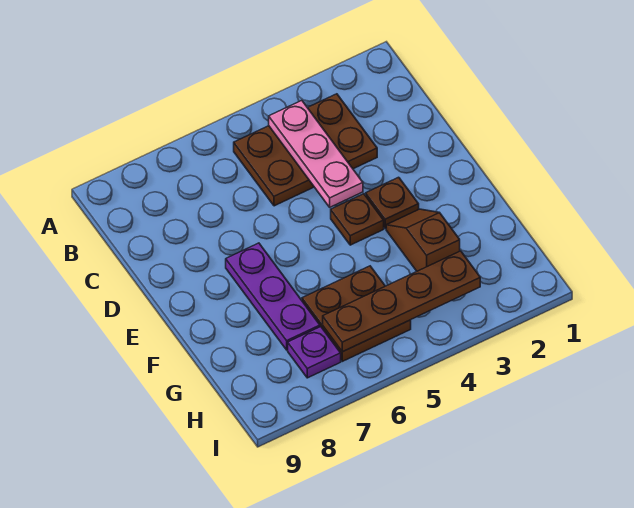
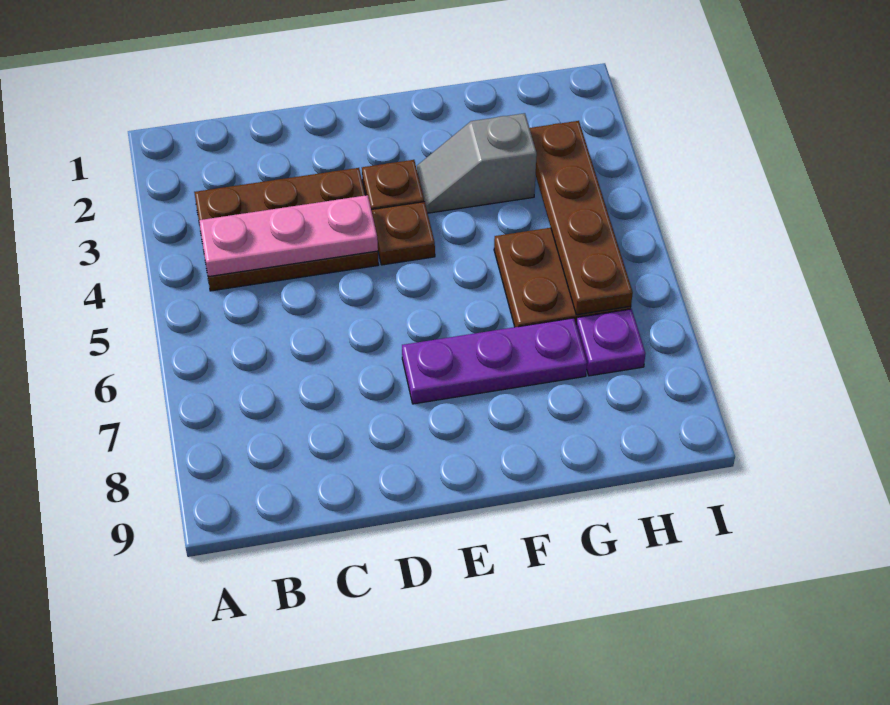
brown 2x3 plate [234,94,377,206] -> brown 2x3 plate turned to [194,168,379,291]
brown 1x2 slope [386,209,460,271] -> grey 1x2 slope [417,113,537,213]

